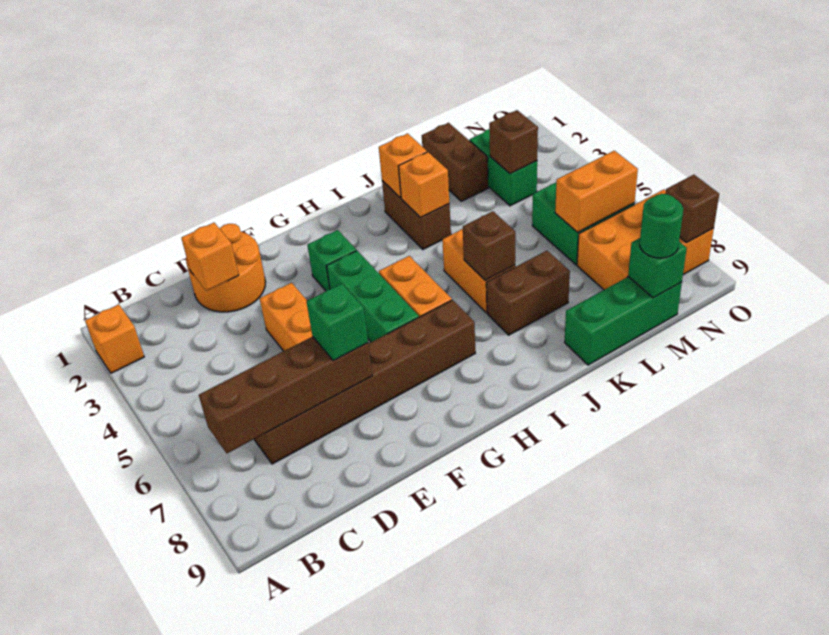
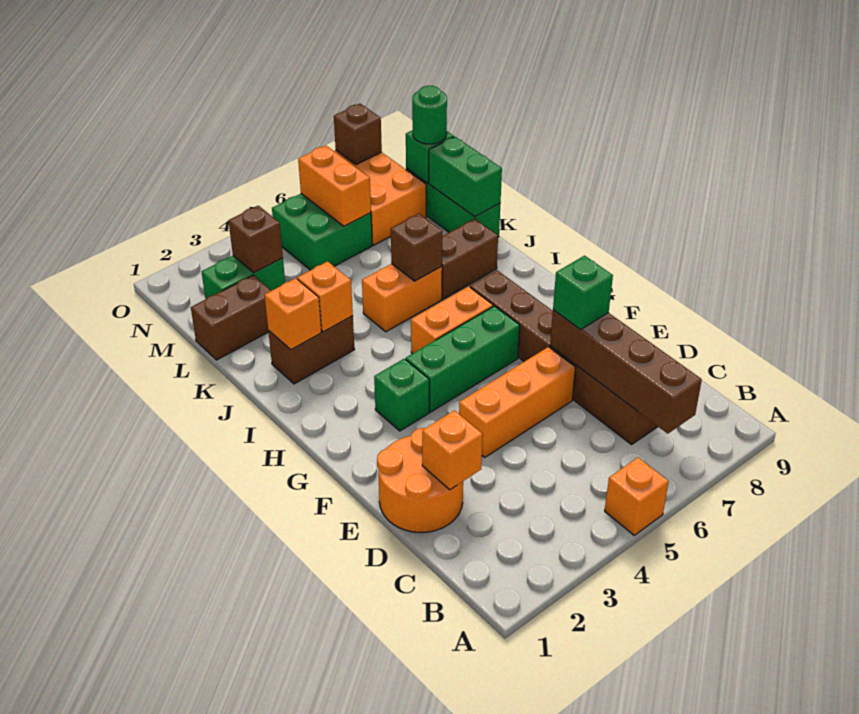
orange 1x1 brick [85,305,144,373] -> orange 1x1 brick moved to [605,458,669,535]
brown 1x2 brick [486,251,570,335] -> brown 1x2 brick turned to [442,219,498,299]
none -> green 1x2 brick [429,137,502,217]

